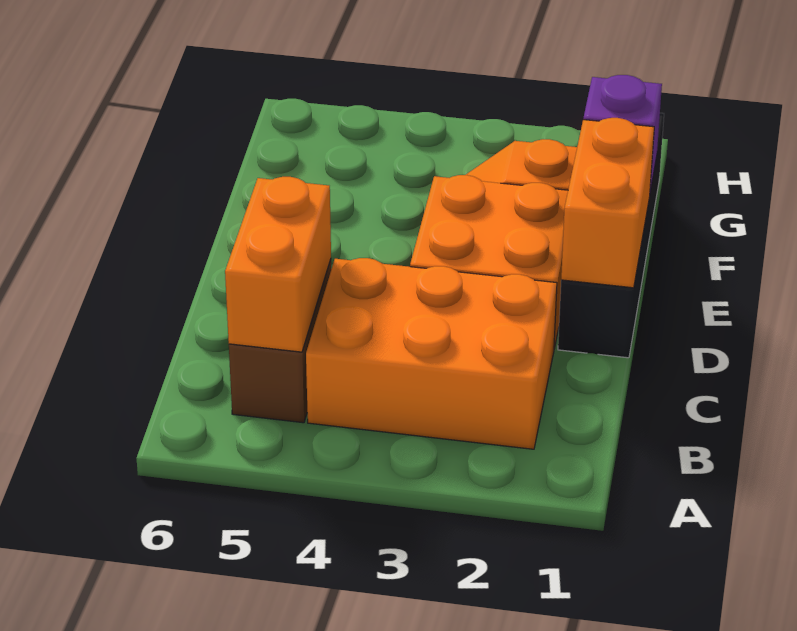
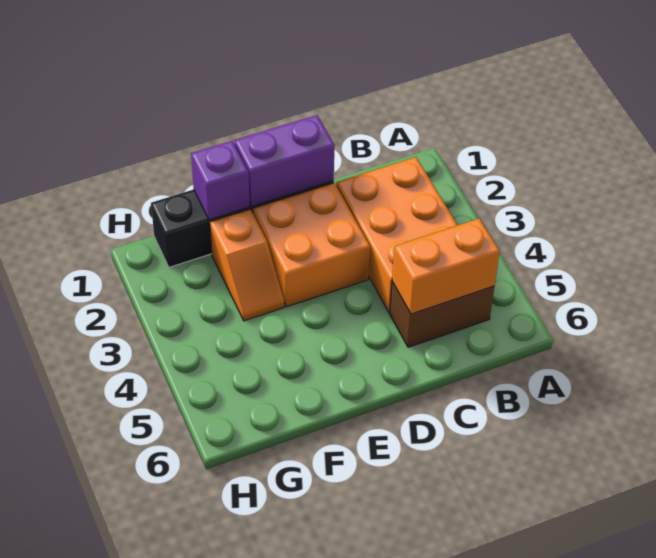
orange 1x2 brick [561,118,654,288] -> purple 1x2 brick [234,115,335,206]

